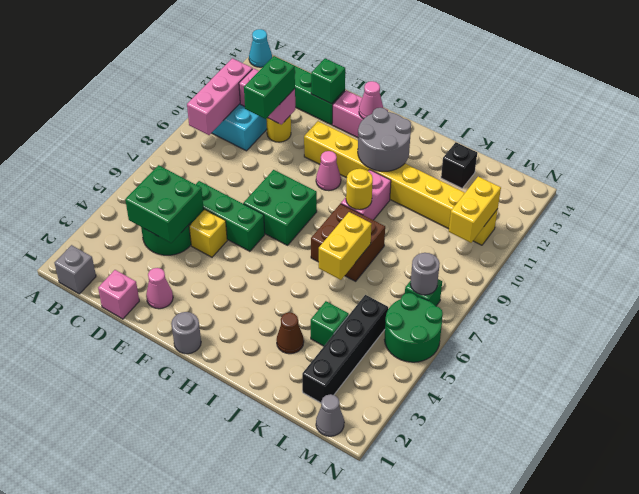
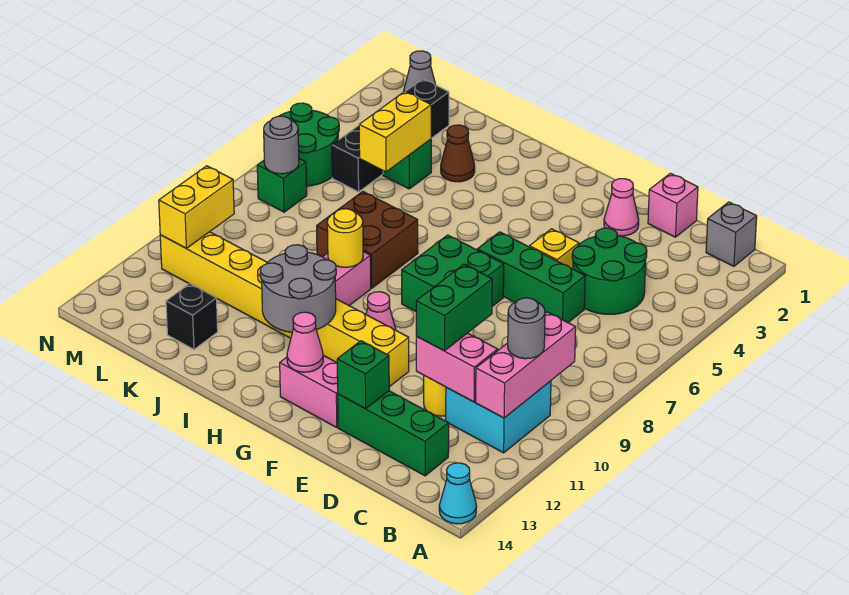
green 2x2 brick [125,165,204,243] -> none
grey 1x1 round brick [171,312,201,354] -> grey 1x1 round brick moved to [508,298,545,359]
yellow 1x2 brick [319,212,372,280] -> yellow 1x2 brick moved to [359,91,431,172]

